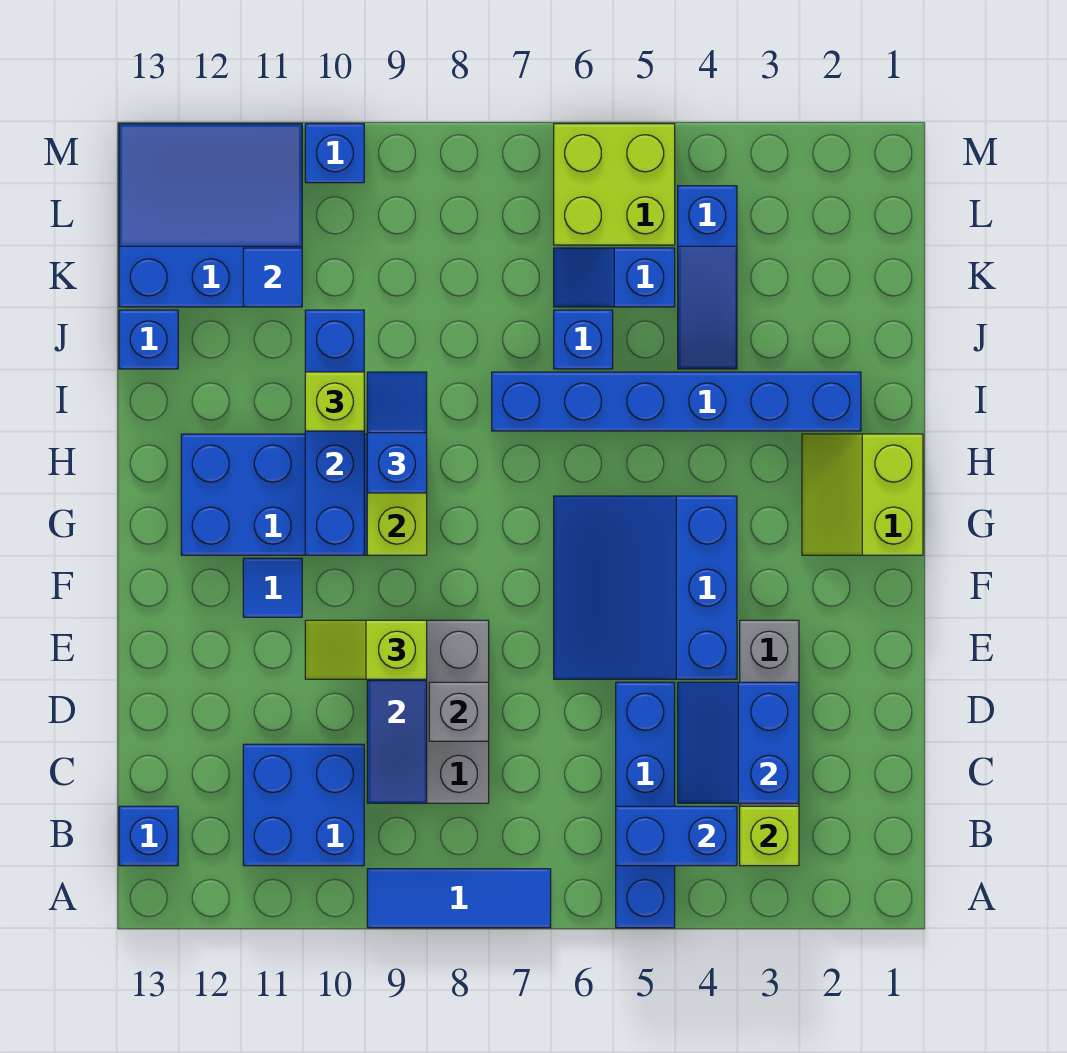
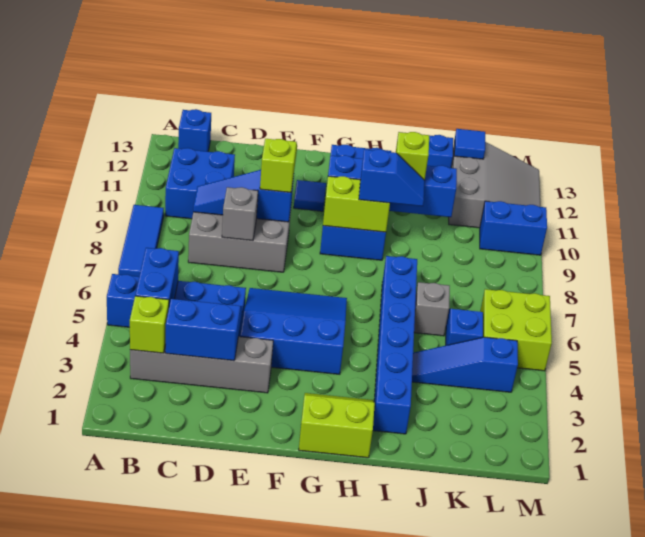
blue 1x1 brick [554,310,613,369] -> grey 1x1 brick [414,282,450,336]
blue 3x3 slope [119,124,302,307] -> grey 3x3 slope [449,140,540,228]
blue 1x1 tile [243,248,302,307] -> blue 1x1 tile moved to [454,129,485,159]
blue 1x1 brick [305,124,364,183] -> blue 1x2 brick [480,201,547,255]

